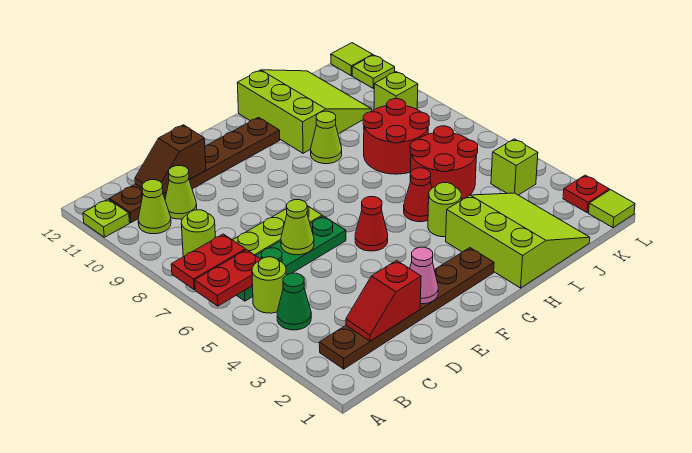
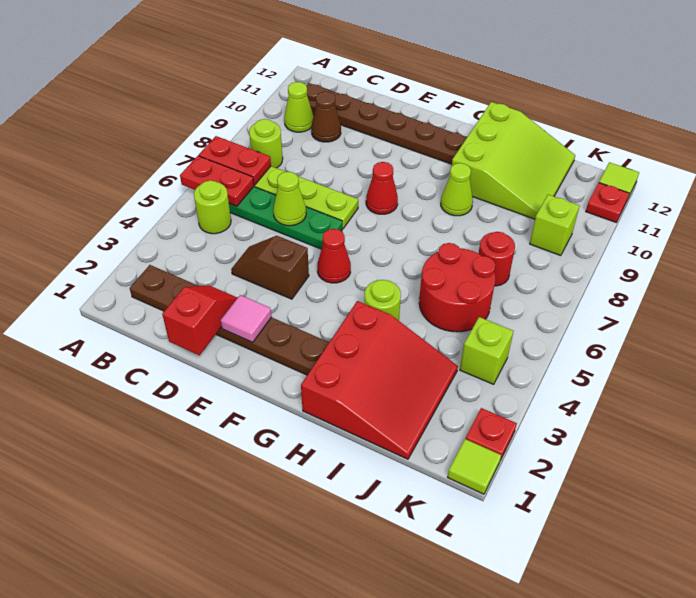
lime 1x1 plate [83,199,130,237] -> none
green 1x1 cone [277,273,311,330] -> none
red 1x2 slope [346,261,421,341] -> red 1x2 slope turned to [162,285,237,355]
lime 1x1 cone [165,166,197,219] -> brown 1x1 cone [311,92,341,142]
brown 1x2 slope [135,125,206,194] -> brown 1x2 slope moved to [231,236,309,299]
pink 1x1 cone [410,247,438,304] -> pink 1x1 tile [221,295,272,343]
lime 3x3 slope [446,193,590,288] -> red 3x3 slope [301,301,458,459]
red 1x1 cone [404,168,432,222] -> red 1x1 cone moved to [366,162,398,214]
red 2x2 round brick [363,99,429,174] -> red 1x1 round brick [478,232,515,286]
lime 1x1 plate [352,55,395,88] -> red 1x1 plate [586,183,629,222]

